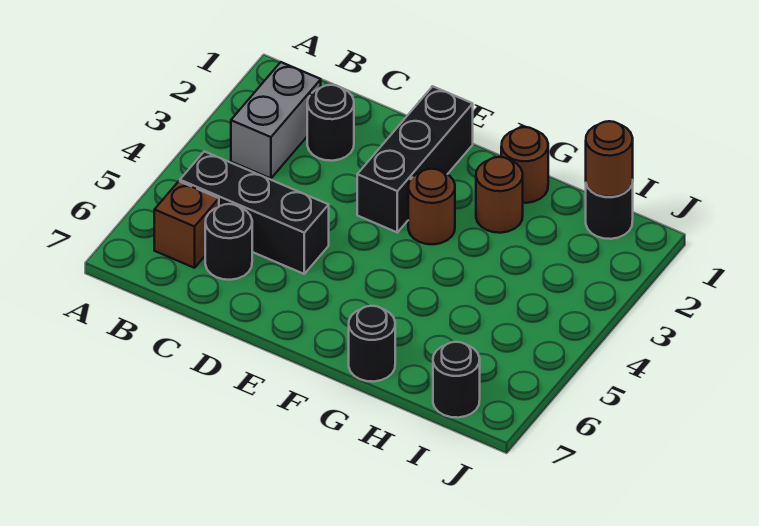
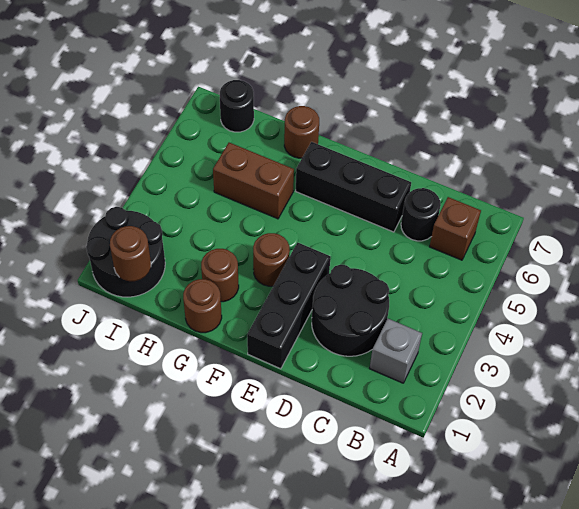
grey 1x2 brick [231,62,321,178] -> grey 1x1 brick [370,319,422,383]
black 1x3 brick [180,151,329,274] -> black 1x3 brick moved to [296,142,411,232]
black 1x1 round brick [307,85,354,161] -> black 2x2 round brick [312,265,389,356]
none -> brown 1x2 brick [213,143,294,219]
black 1x1 round brick [349,306,395,382] -> brown 1x1 round brick [284,106,319,158]
black 1x1 round brick [586,180,633,239] -> black 2x2 round brick [86,207,165,297]

